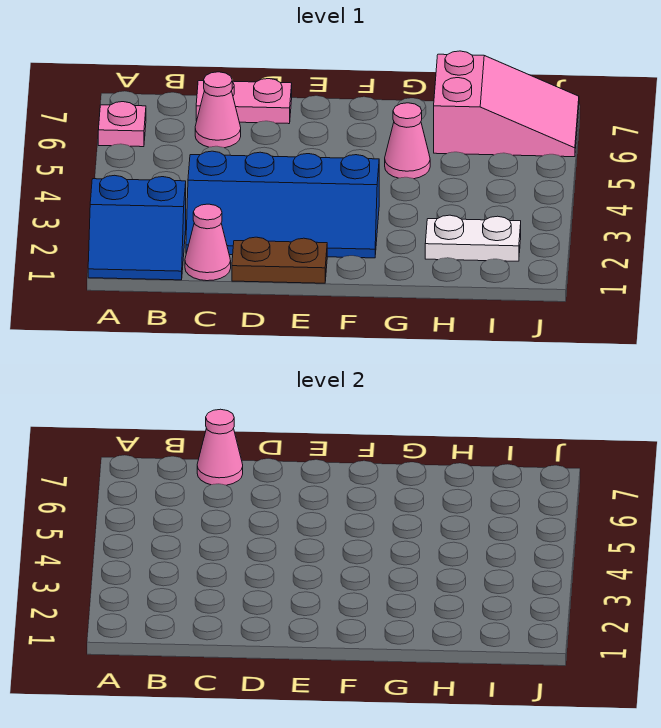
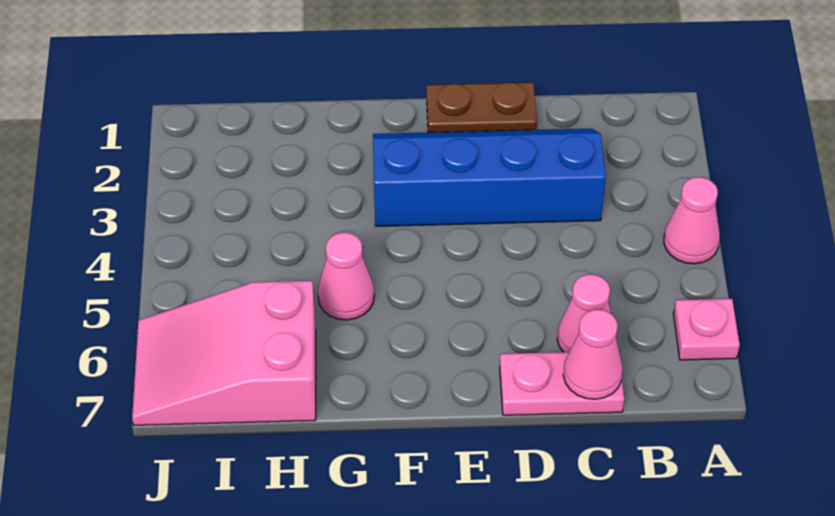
blue 2x2 slope [88,175,186,280] -> none
pink 1x1 cone [185,204,231,281] -> pink 1x1 cone moved to [664,177,720,264]
white 1x2 plate [425,215,521,261] -> none

